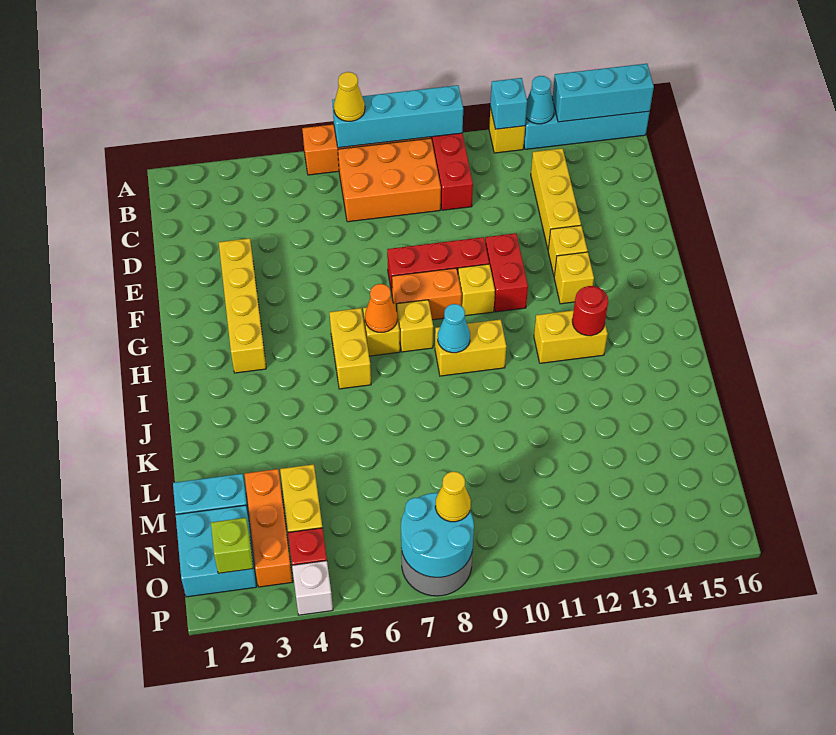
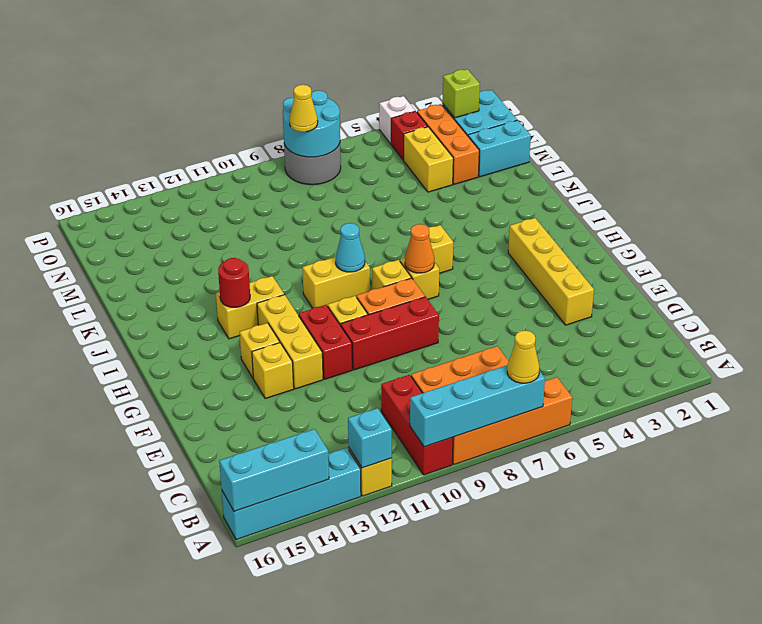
cyan 1x1 cone [526,76,554,124] -> none
yellow 1x3 brick [531,148,581,249] -> yellow 1x3 brick moved to [257,295,323,389]
yellow 1x2 brick [329,308,371,389] -> yellow 1x1 brick [429,225,453,273]

